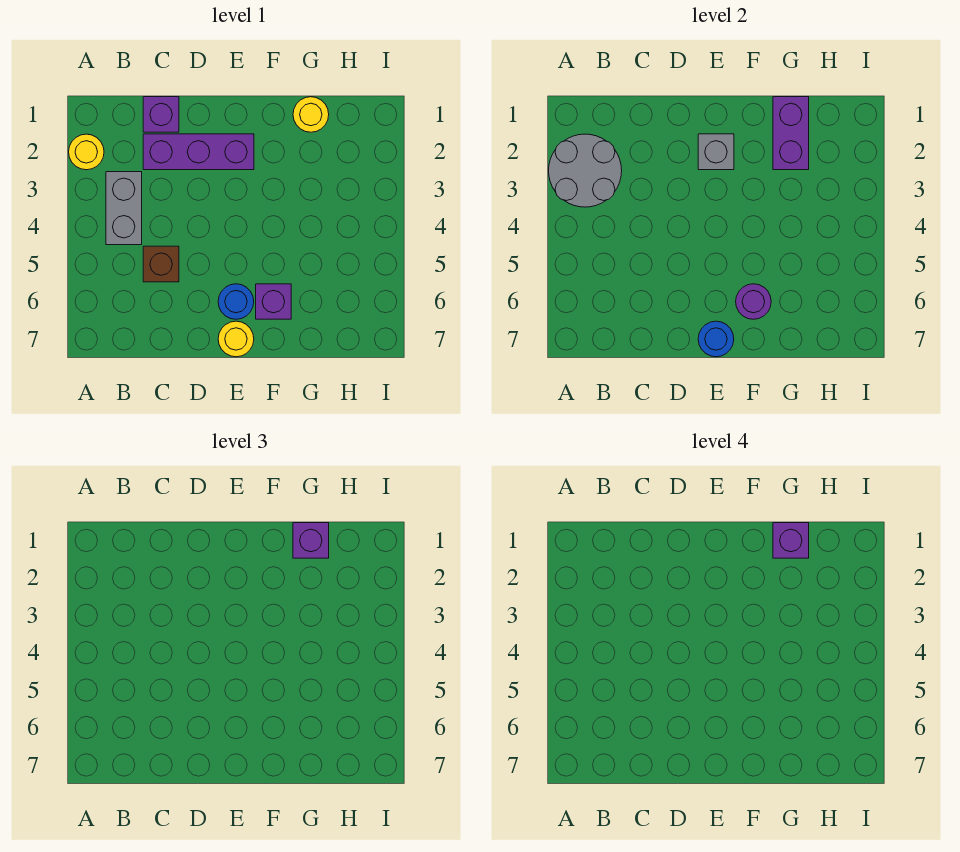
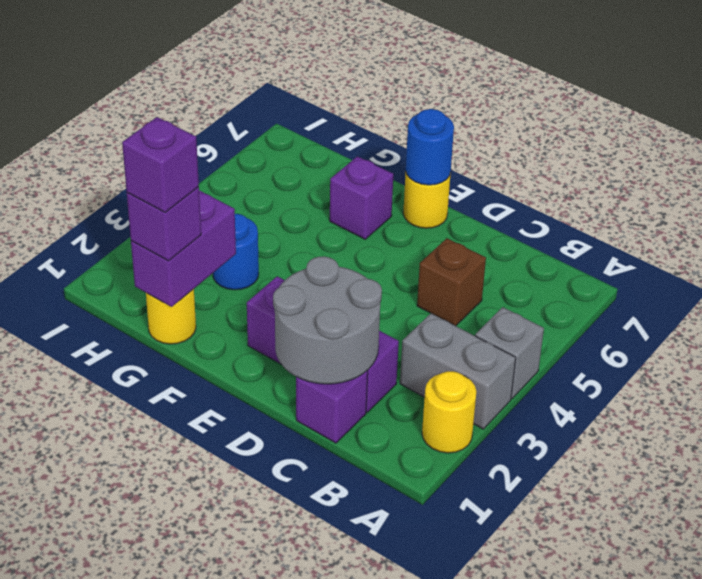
grey 2x2 round brick [549,134,622,207] -> grey 2x2 round brick moved to [273,256,382,384]
grey 1x2 brick [106,172,142,245] -> grey 1x2 brick turned to [400,313,516,429]
grey 1x1 brick [698,134,734,170] -> grey 1x1 brick moved to [475,307,544,399]
blue 1x1 round brick [218,284,254,319] -> blue 1x1 round brick moved to [213,214,259,290]
purple 1x1 round brick [736,284,771,319] -> none

